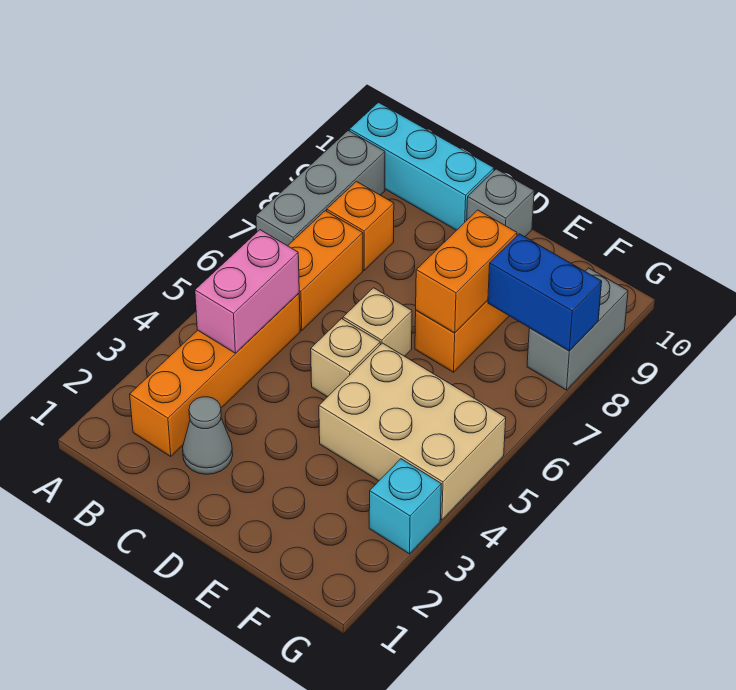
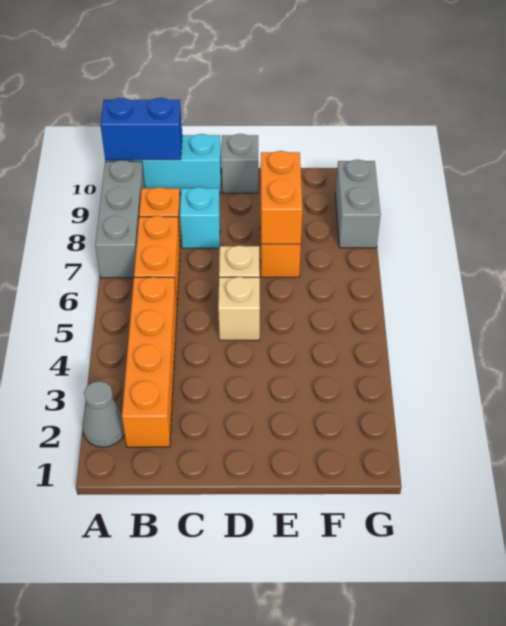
pink 1x2 brick [195,230,299,353] -> none
grey 1x1 cone [183,397,233,474] -> grey 1x1 cone moved to [82,381,125,447]
tan 2x3 brick [319,343,506,520] -> none
blue 1x2 brick [488,234,602,351] -> blue 1x2 brick moved to [100,98,182,160]
cyan 1x1 brick [369,459,441,554] -> cyan 1x1 brick moved to [180,187,220,248]

